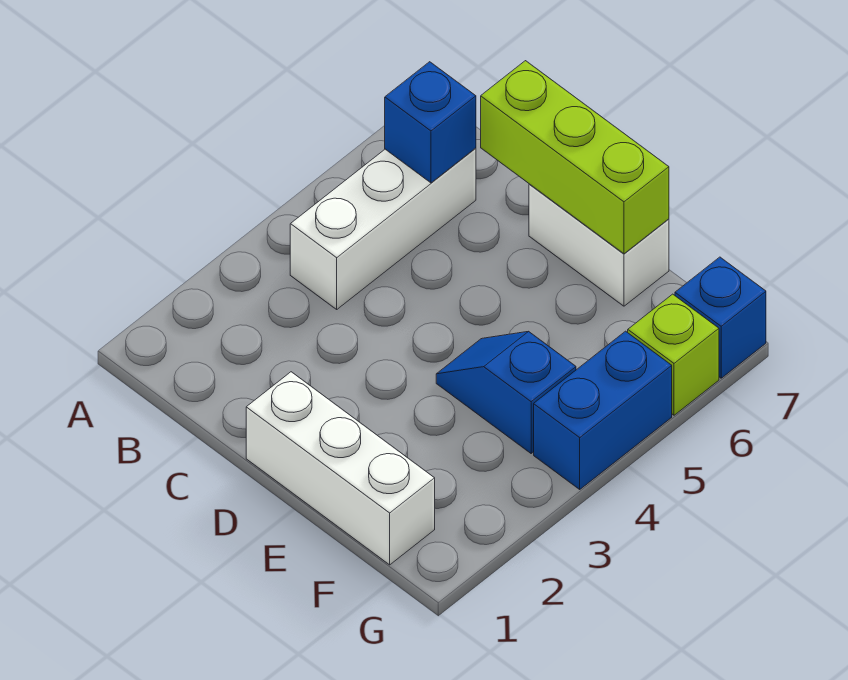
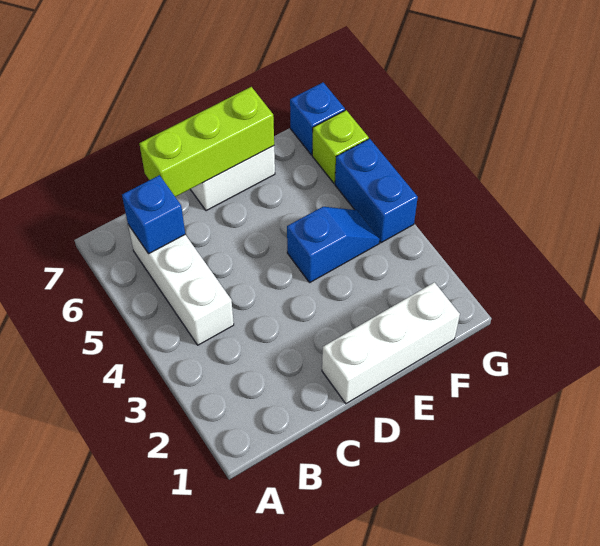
blue 1x2 slope [436,331,576,453] -> blue 1x2 slope turned to [287,207,380,282]

